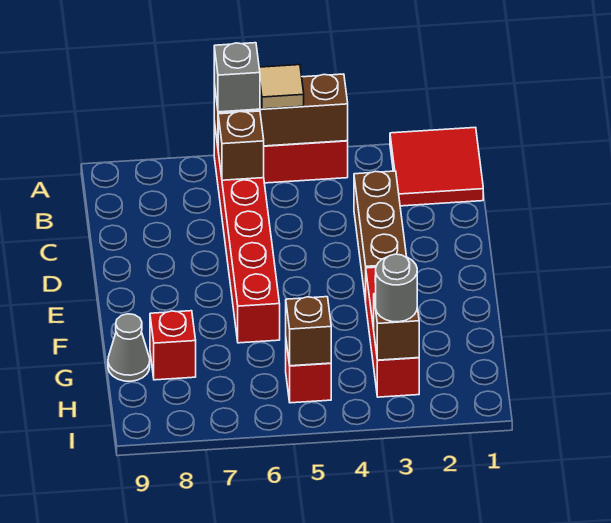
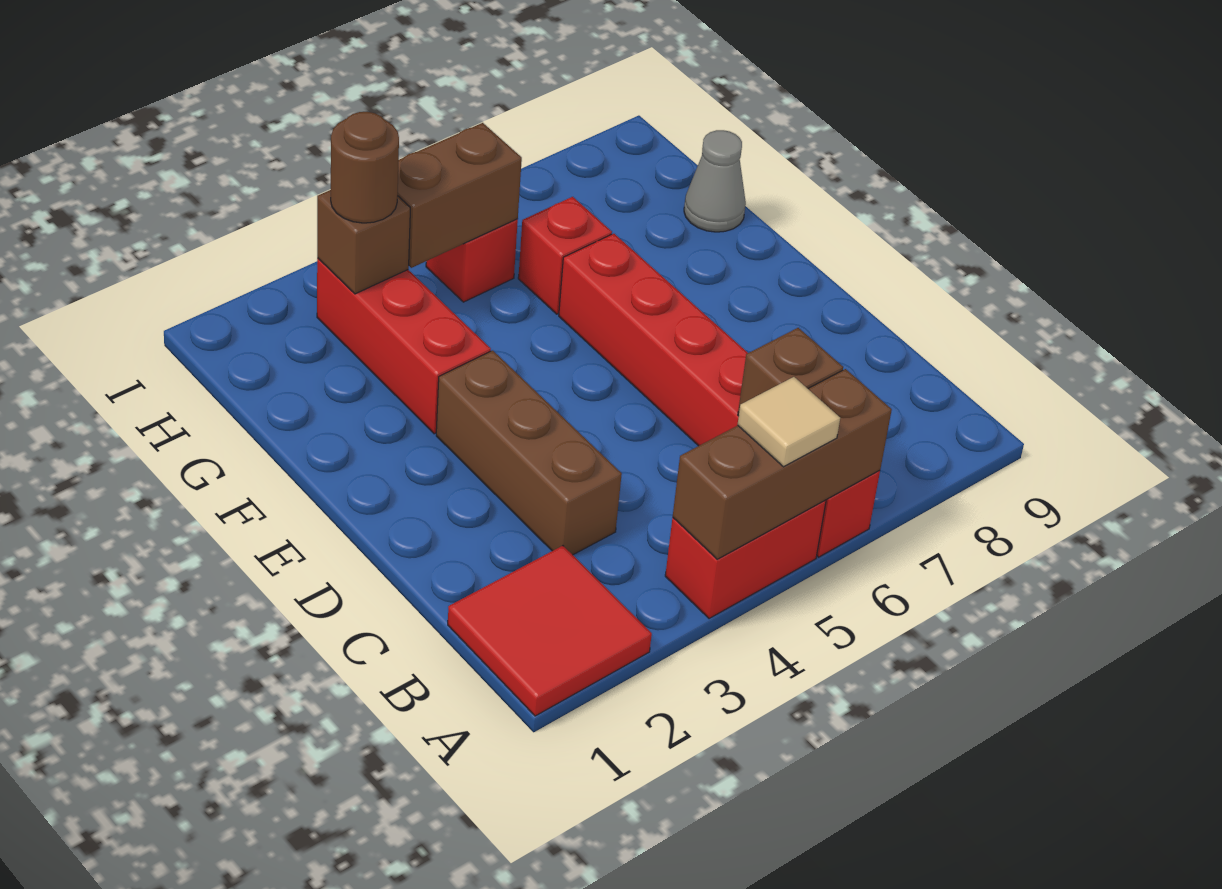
grey 1x1 brick [214,43,260,112] -> none
red 1x1 brick [150,311,196,380] -> red 1x1 brick moved to [518,197,612,314]
grey 1x1 round brick [376,254,417,322] -> brown 1x1 round brick [331,112,399,223]
brown 1x1 brick [286,297,331,366] -> brown 1x2 brick [398,123,522,268]

